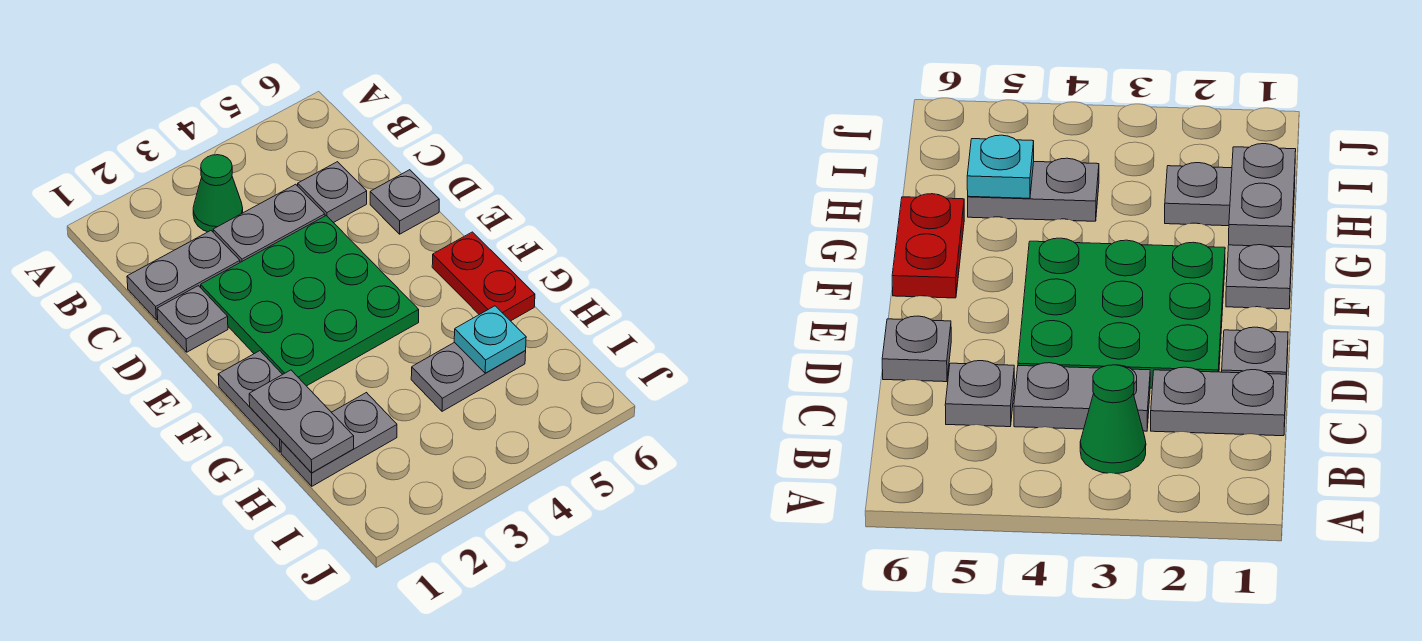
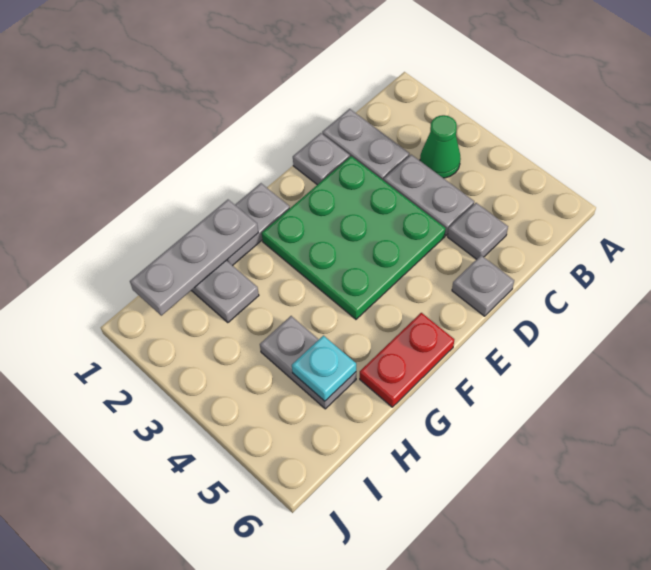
grey 1x2 plate [249,370,354,473] -> grey 1x3 plate [130,200,258,316]

